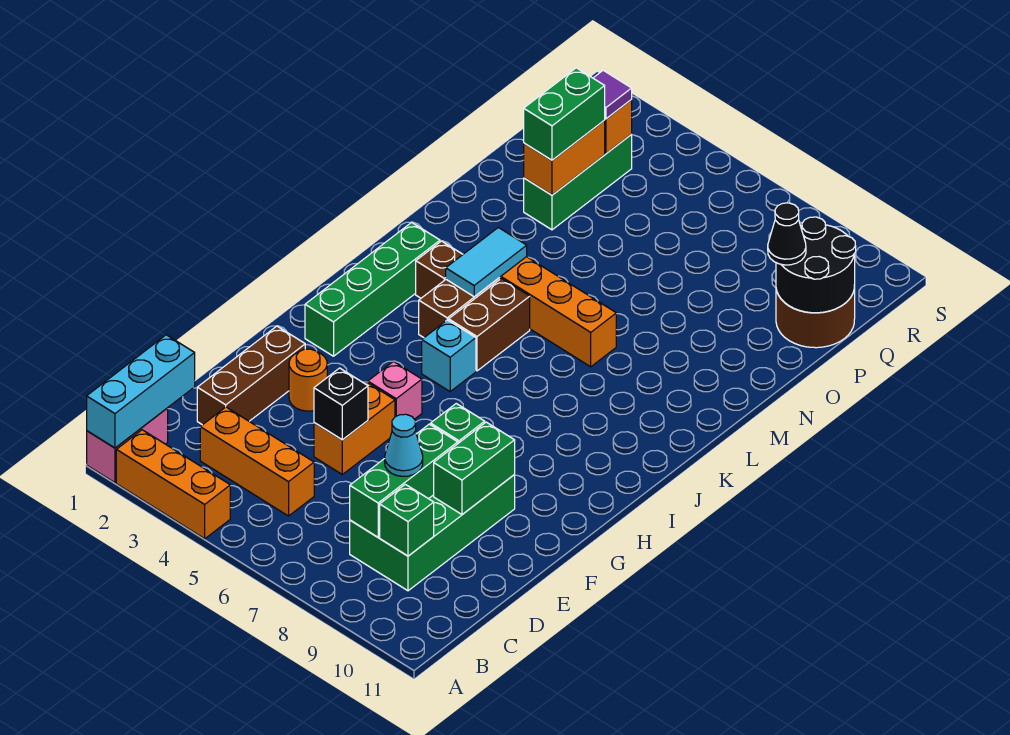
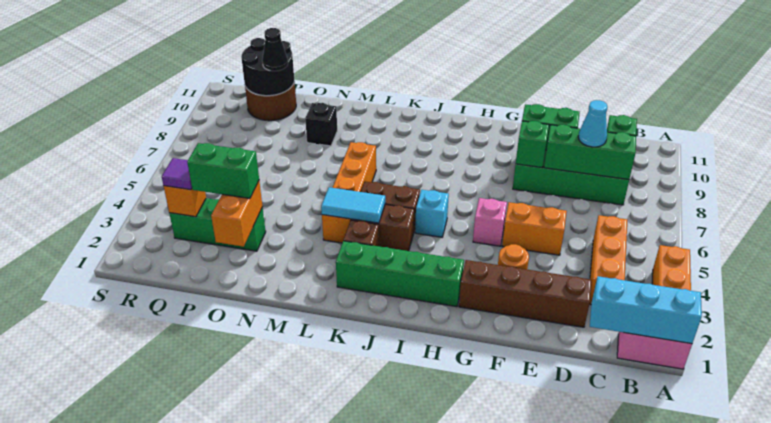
brown 1x3 brick [197,326,305,425] -> brown 1x4 brick [459,260,592,327]
black 1x1 brick [314,368,368,440] -> black 1x1 brick moved to [305,103,337,146]
orange 1x2 brick [524,121,605,195] -> orange 1x2 brick turned to [211,181,263,247]

